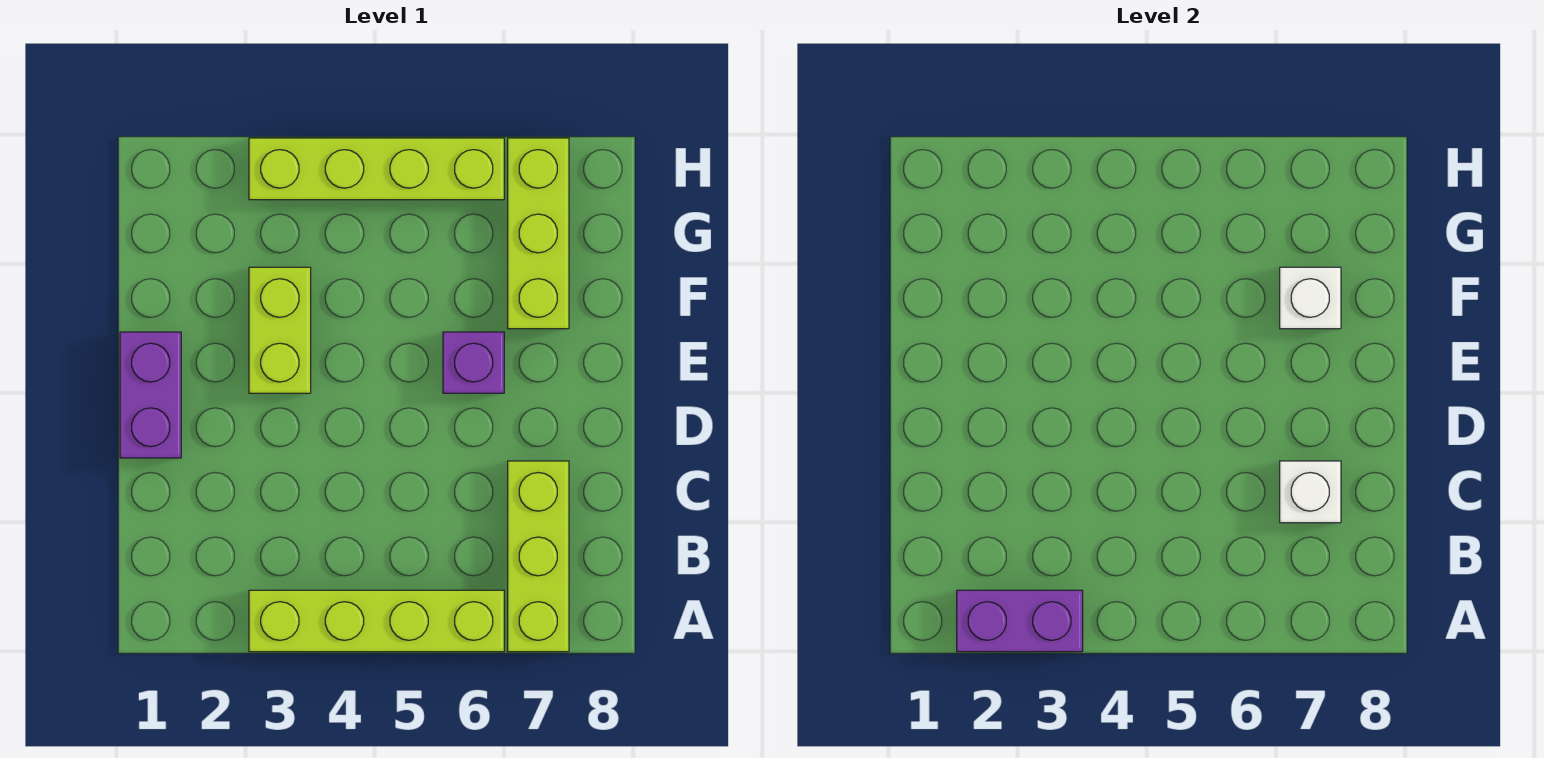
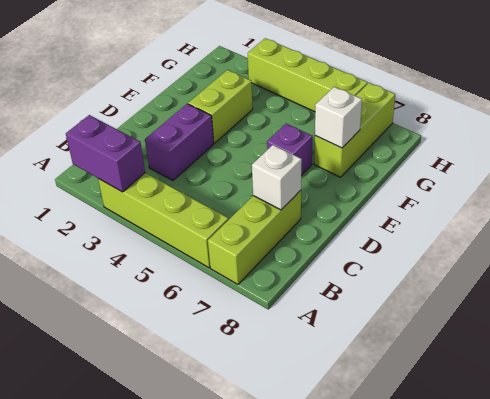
purple 1x2 brick [120,332,181,458] -> purple 1x2 brick moved to [145,104,214,181]

